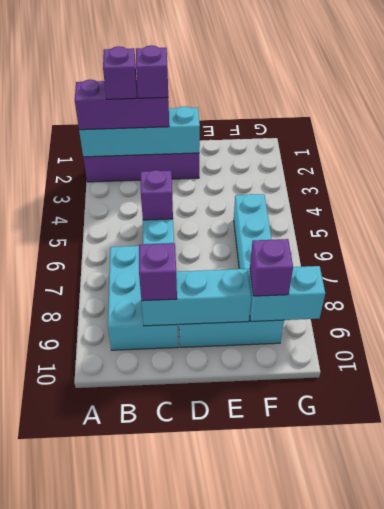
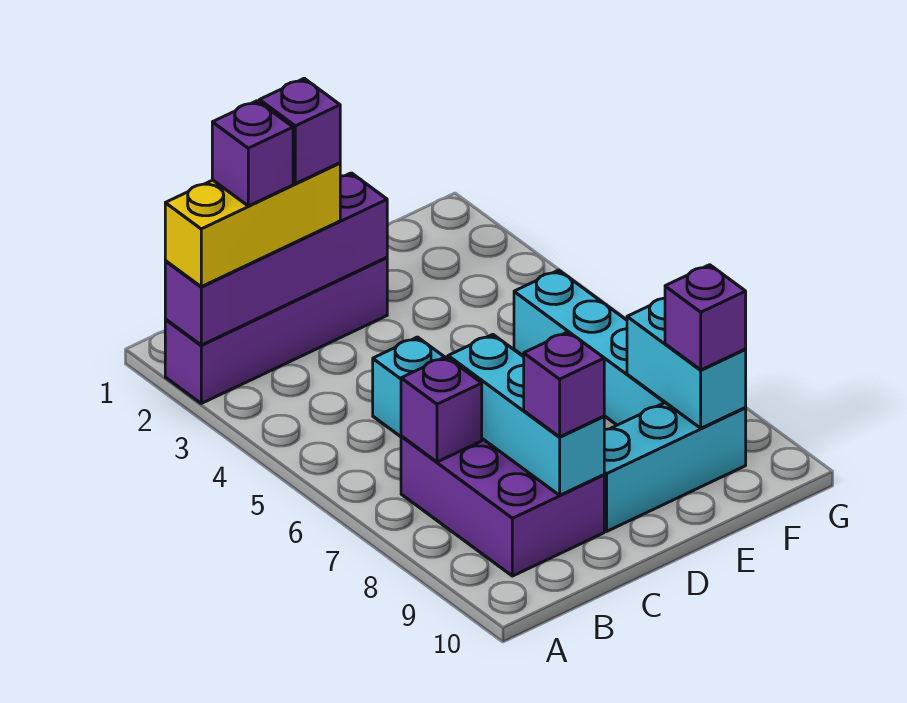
cyan 1x4 brick [79,106,200,157] -> purple 1x4 brick [165,173,387,345]
purple 1x3 brick [75,80,169,130] -> yellow 1x3 brick [165,163,340,287]
cyan 2x3 brick [108,246,178,350] -> purple 2x3 brick [401,436,604,576]
purple 1x1 brick [141,170,173,220] -> purple 1x1 brick moved to [401,357,482,462]
cyan 1x3 brick [142,269,251,326] -> cyan 1x3 brick turned to [448,335,604,495]
cyan 1x2 brick [249,266,325,321] -> cyan 1x2 brick turned to [627,298,746,428]

